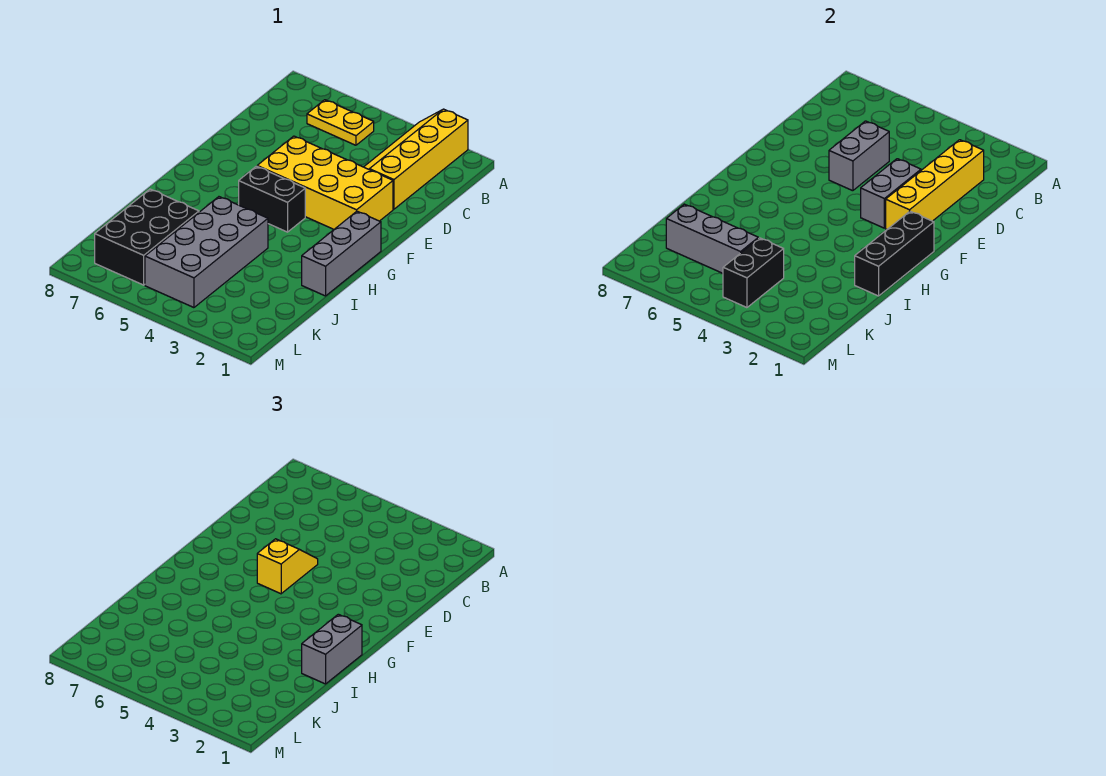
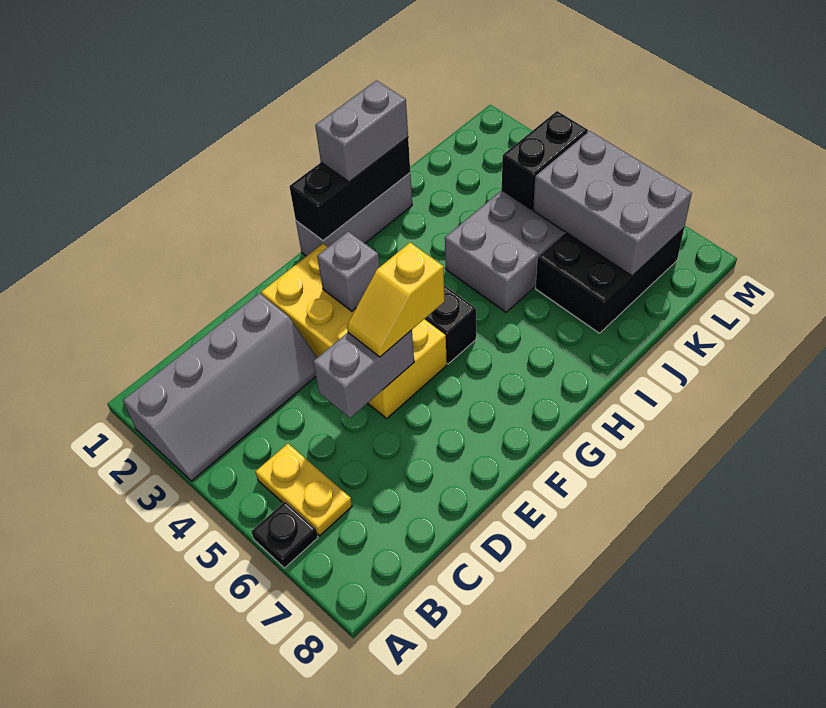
yellow 2x4 slope [364,109,468,209] -> grey 2x4 slope [123,293,318,481]
none -> black 1x1 plate [251,502,318,568]
yellow 1x4 brick [886,140,984,229] -> none
grey 1x2 brick [861,159,921,228] -> grey 1x1 brick [317,232,380,311]
grey 1x3 brick [666,204,758,273] -> grey 2x3 brick [533,131,692,276]

